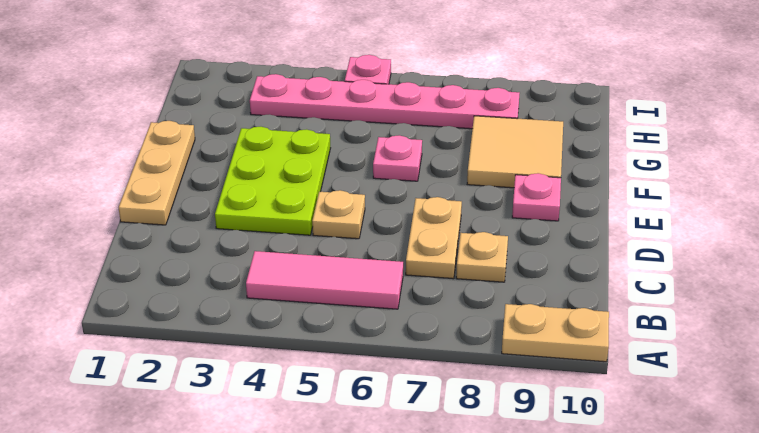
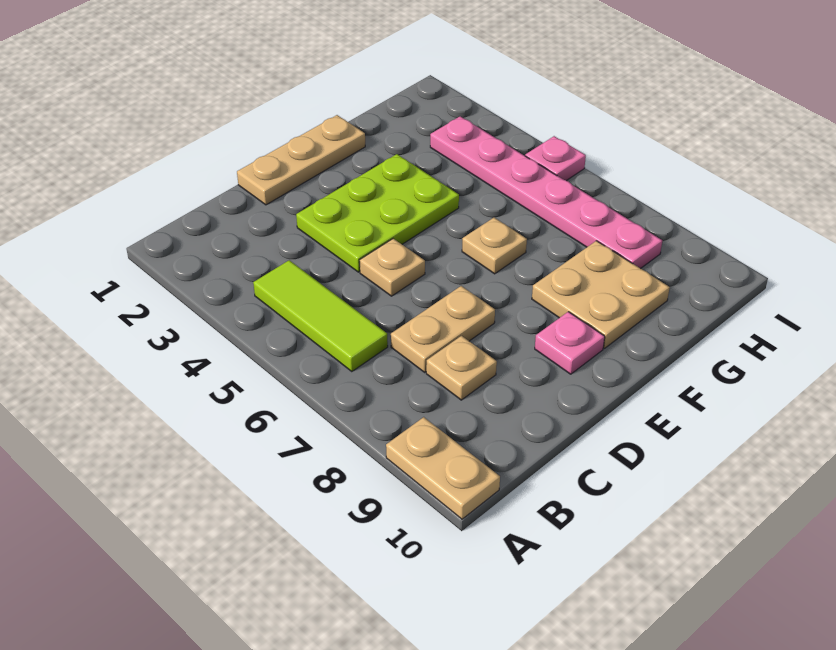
pink 1x3 tile [246,251,403,309] -> lime 1x3 tile [253,260,388,371]
pink 1x1 plate [373,135,422,181] -> tan 1x1 plate [462,218,527,274]
tan 2x2 tile [467,116,563,188] -> tan 2x2 plate [532,241,670,348]

